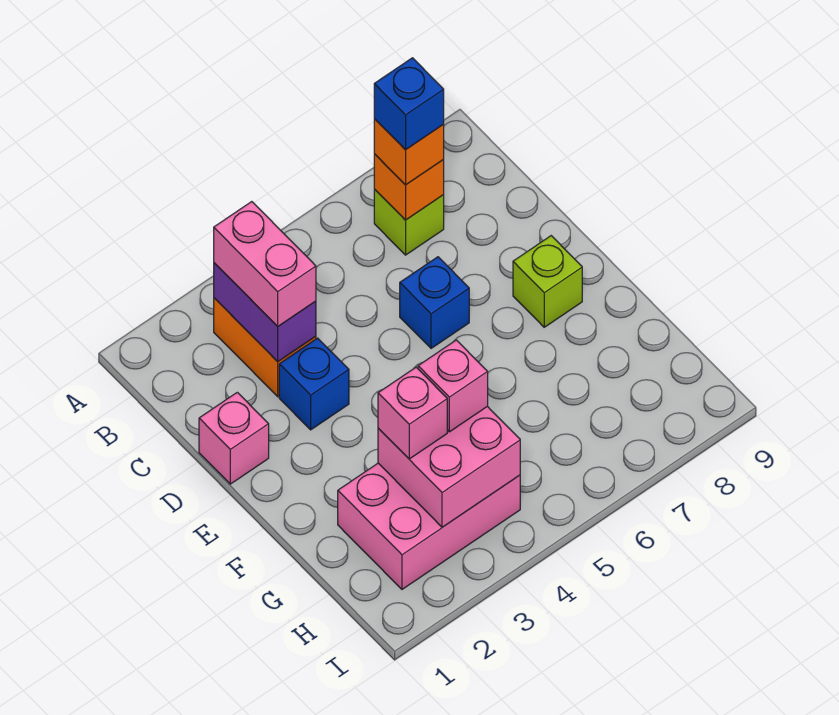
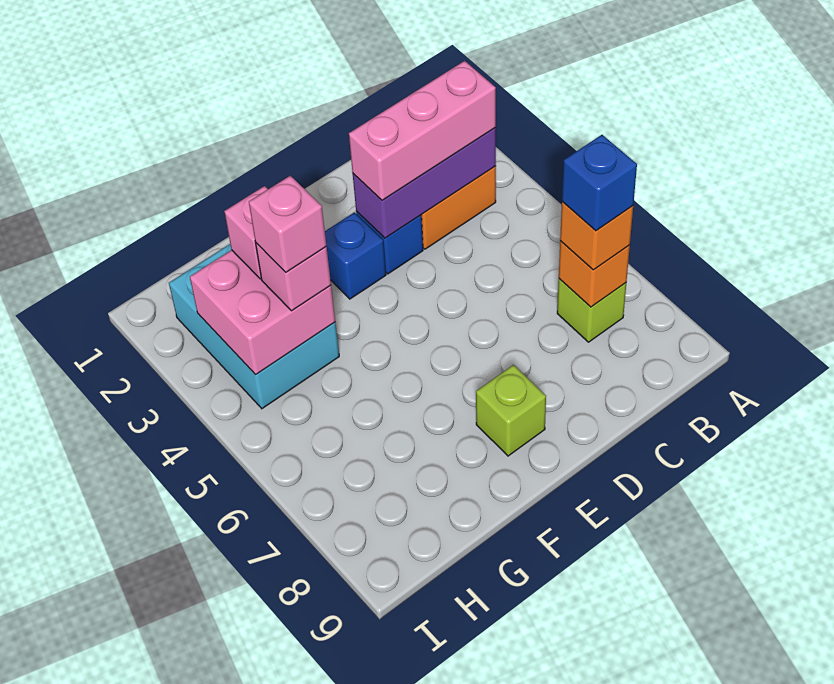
purple 1x2 brick [214,263,316,362] -> purple 1x3 brick [353,128,496,238]
pink 1x2 brick [214,202,316,326] -> pink 1x3 brick [349,61,496,200]
pink 1x1 brick [199,392,269,484] -> pink 1x1 brick moved to [249,176,326,272]
blue 1x1 brick [400,257,469,348] -> blue 1x1 brick moved to [325,212,386,299]
pink 2x3 brick [338,463,520,589] -> cyan 2x3 brick [169,244,339,409]

